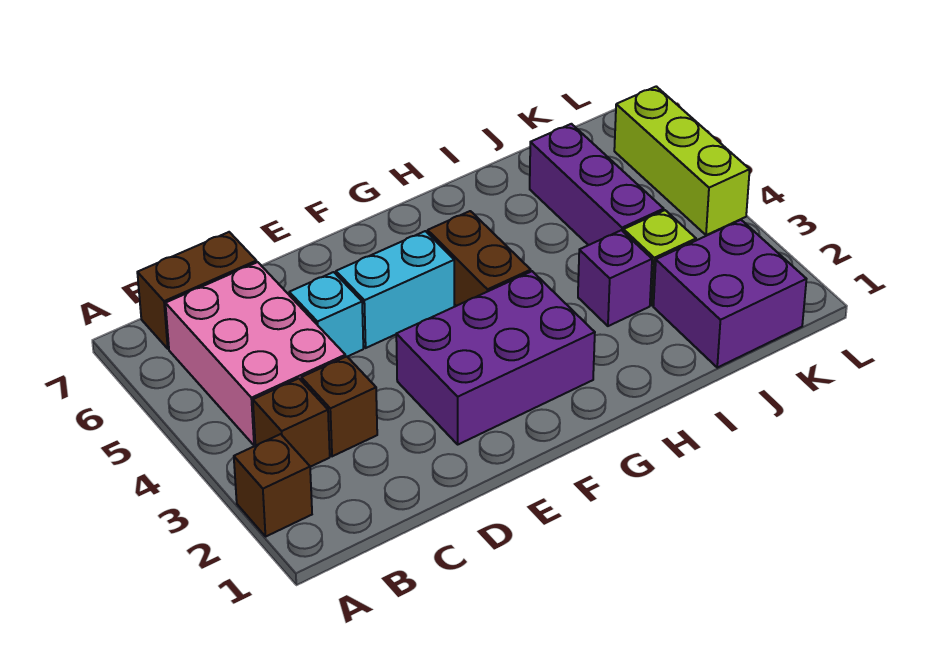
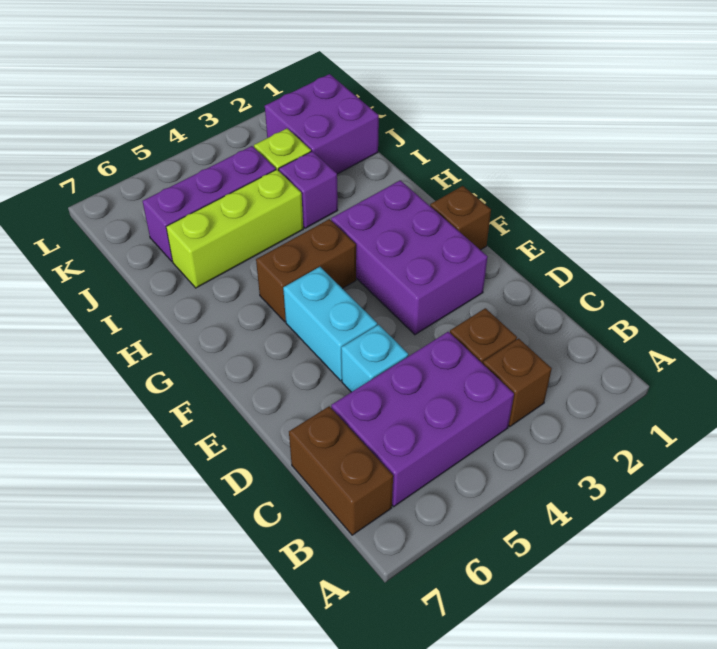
brown 1x1 brick [234,434,312,536] -> brown 1x1 brick moved to [430,186,491,250]
pink 2x3 brick [165,262,345,446] -> purple 2x3 brick [331,332,514,506]
lime 1x3 brick [614,86,750,235] -> lime 1x3 brick moved to [166,170,303,288]

